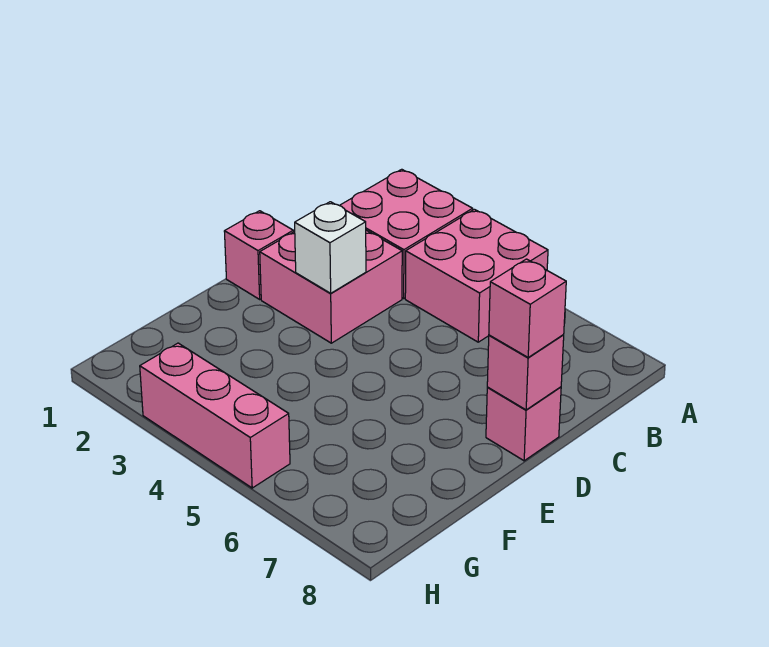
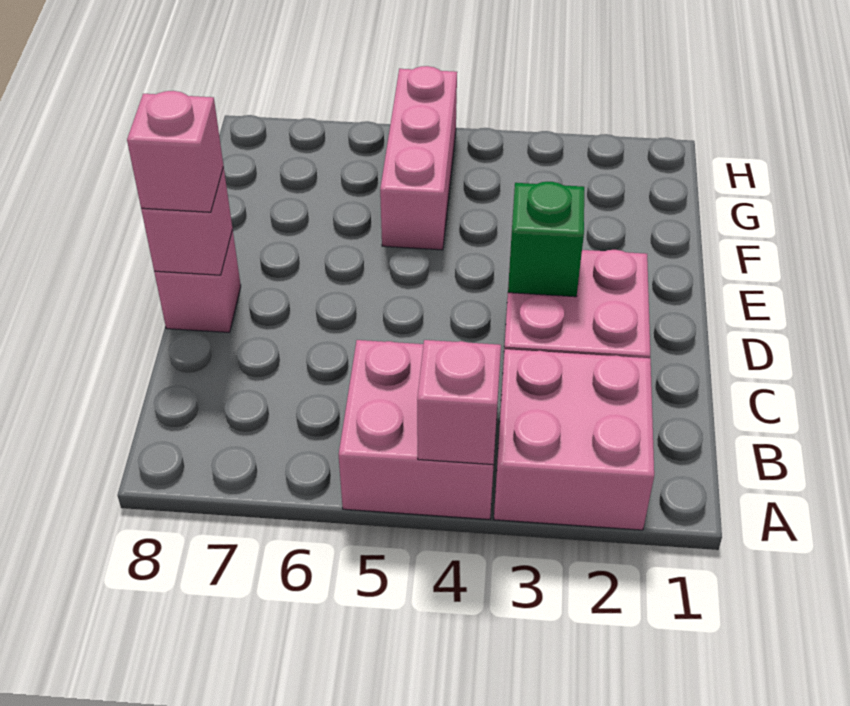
pink 1x1 brick [224,211,293,299] -> pink 1x1 brick moved to [417,340,501,465]
white 1x1 brick [295,202,366,293] -> green 1x1 brick [508,182,584,297]
pink 1x3 brick [140,343,290,488] -> pink 1x3 brick turned to [380,66,457,250]

